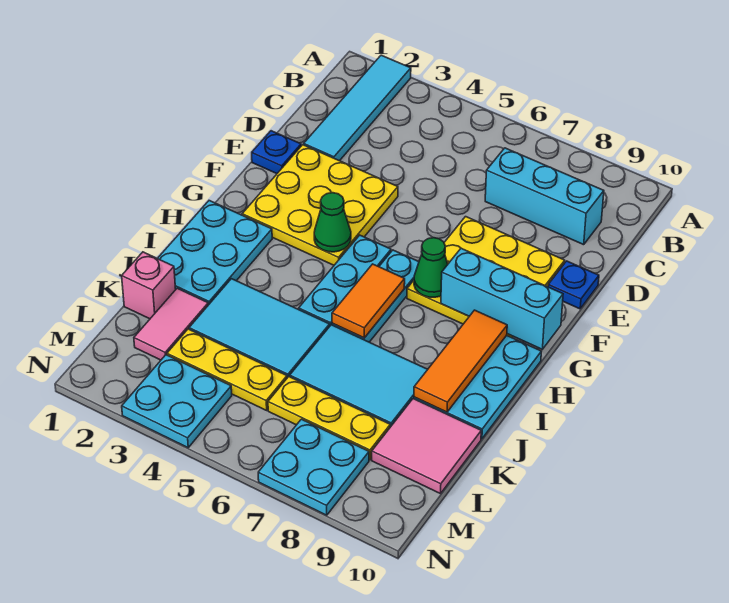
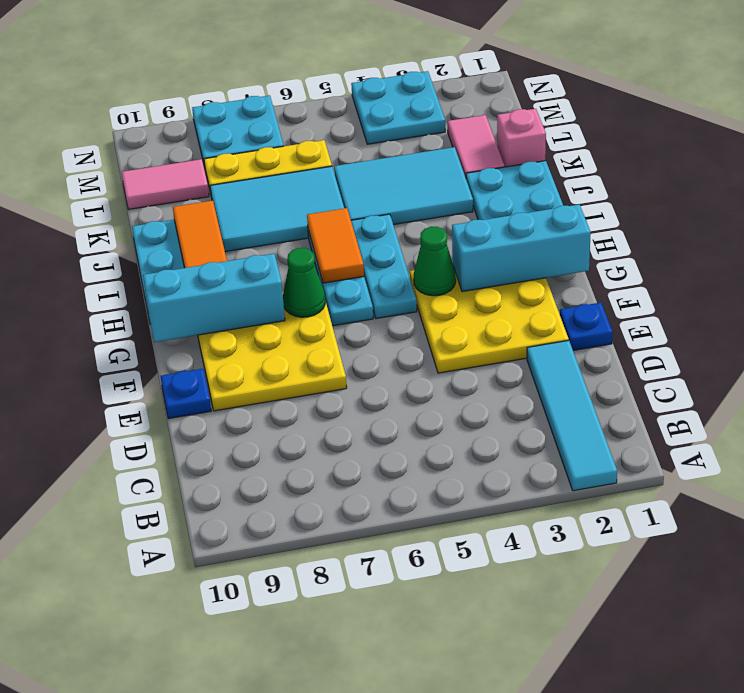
cyan 1x3 brick [485,148,604,245] -> cyan 1x3 brick moved to [452,204,591,292]
pink 2x2 tile [372,399,481,494] -> pink 1x2 tile [122,159,209,210]
yellow 1x3 plate [167,329,287,410] -> none

